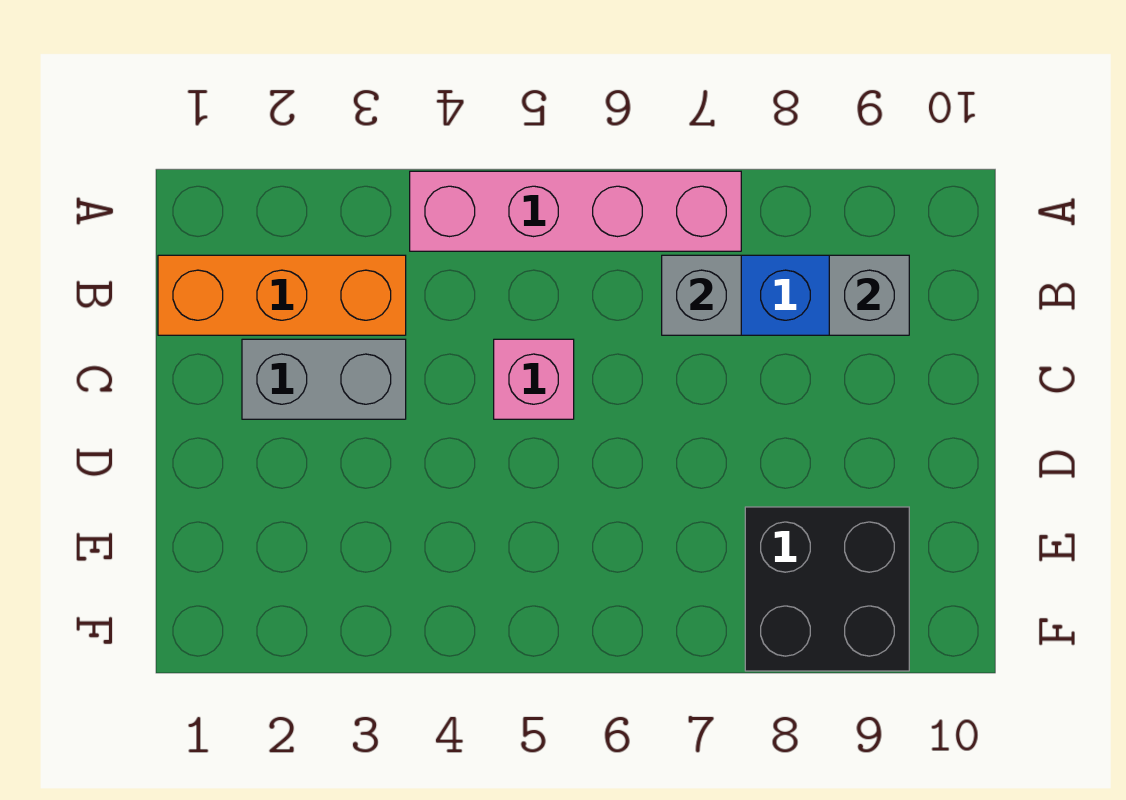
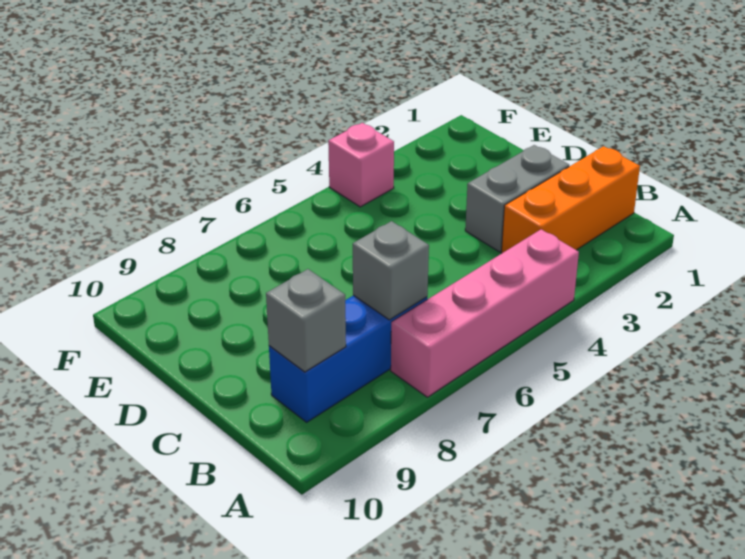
pink 1x1 brick [494,339,574,419] -> pink 1x1 brick moved to [328,123,394,207]
black 2x2 brick [745,507,909,671] -> none

